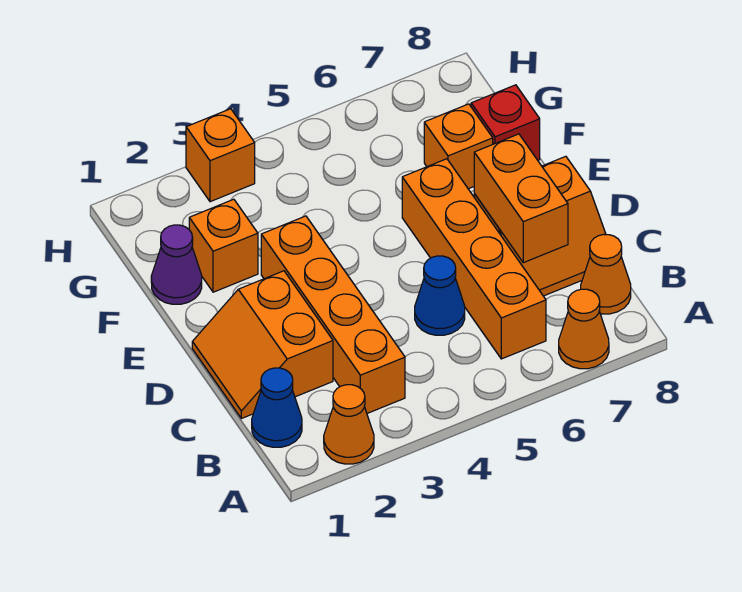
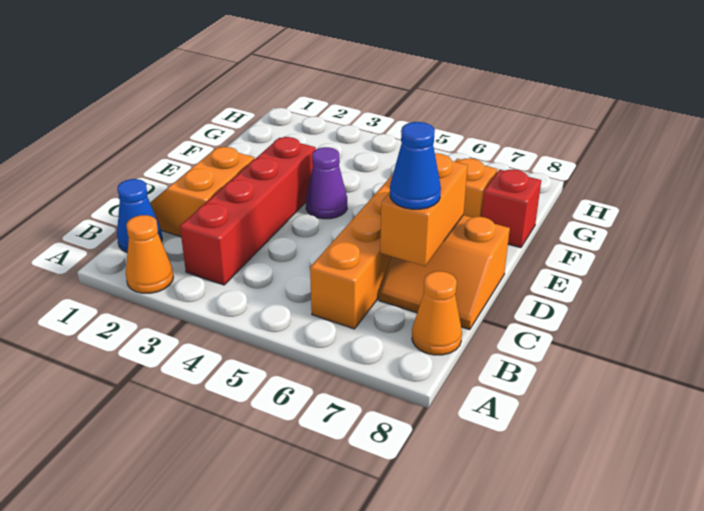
orange 1x1 cone [559,289,609,369] -> none
orange 1x4 brick [261,216,405,413] -> red 1x4 brick [180,137,316,285]
blue 1x1 cone [415,256,465,335] -> blue 1x1 cone moved to [390,122,441,209]
purple 1x1 cone [151,225,202,304] -> purple 1x1 cone moved to [306,147,347,219]
orange 1x1 brick [189,199,258,292] -> none
orange 1x1 brick [186,109,255,202] -> none

